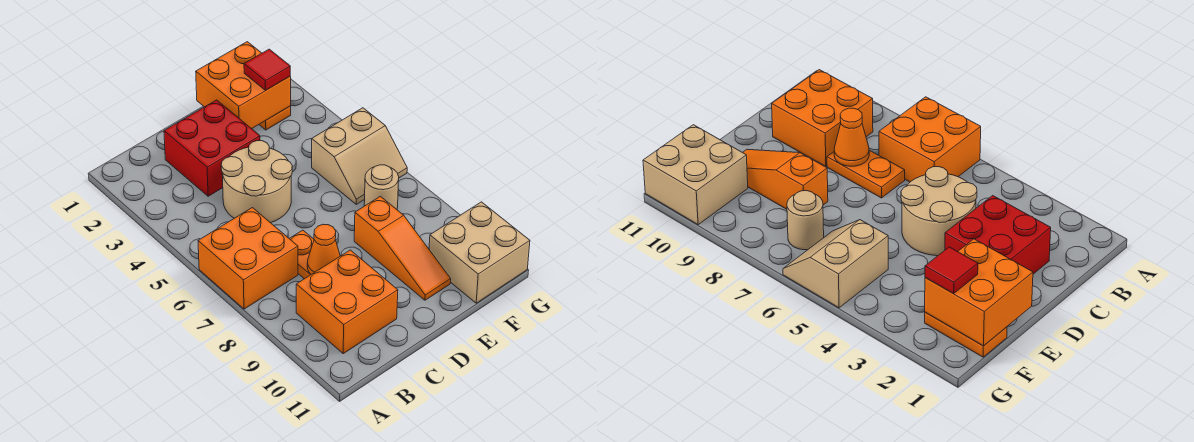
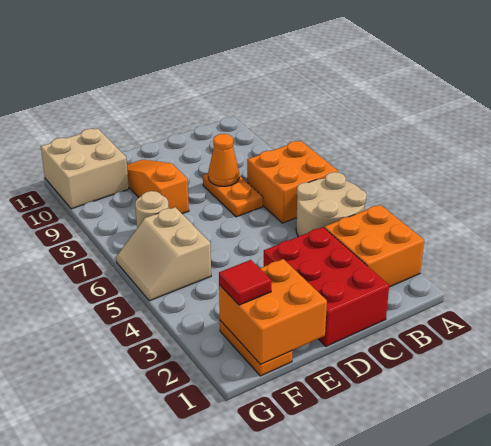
orange 2x2 brick [296,250,398,353] -> orange 2x2 brick moved to [324,205,424,287]
red 2x2 brick [164,100,260,196] -> red 2x3 brick [264,227,389,346]
tan 2x2 round brick [221,141,292,223] -> tan 2x2 round brick moved to [296,172,367,237]
tan 2x2 slope [312,108,407,204] -> tan 2x2 slope turned to [116,207,211,301]

